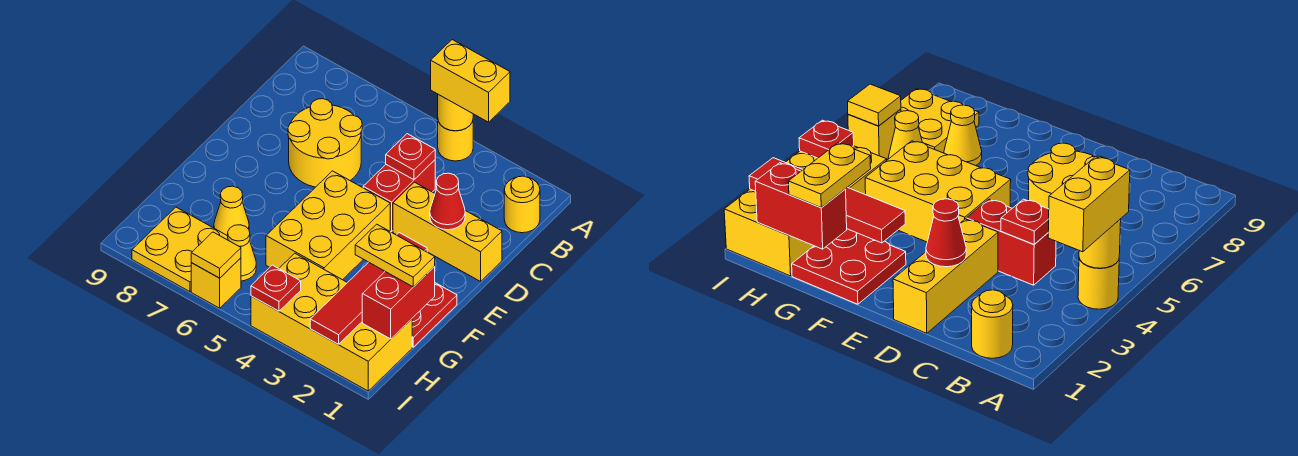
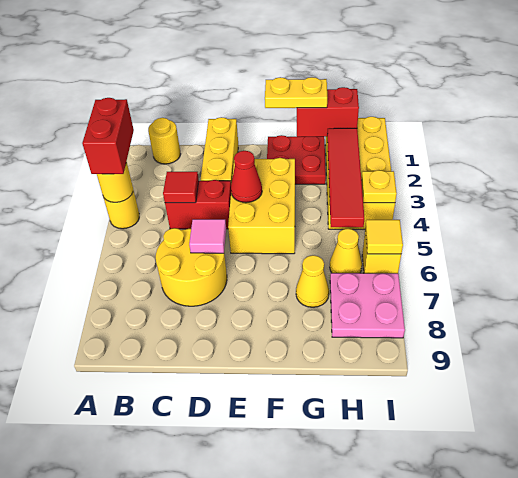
yellow 1x2 brick [431,40,510,122] -> red 1x2 brick [82,98,134,174]
red 1x1 plate [386,134,435,180] -> red 1x1 tile [163,172,199,203]
red 1x1 cone [430,173,465,230] -> red 1x1 cone moved to [231,151,262,203]
none -> pink 1x1 tile [189,219,226,253]
yellow 2x3 brick [266,171,390,280] -> yellow 2x3 brick turned to [228,158,295,254]
red 1x4 tile [310,233,427,344] -> red 1x4 tile turned to [327,128,364,227]
yellow 1x2 plate [355,224,435,287] -> yellow 1x2 plate turned to [265,77,327,108]
yellow 2x2 plate [132,207,228,292] -> pink 2x2 plate [330,273,405,338]
red 1x1 plate [251,265,301,311] -> yellow 1x1 plate [361,170,397,203]

